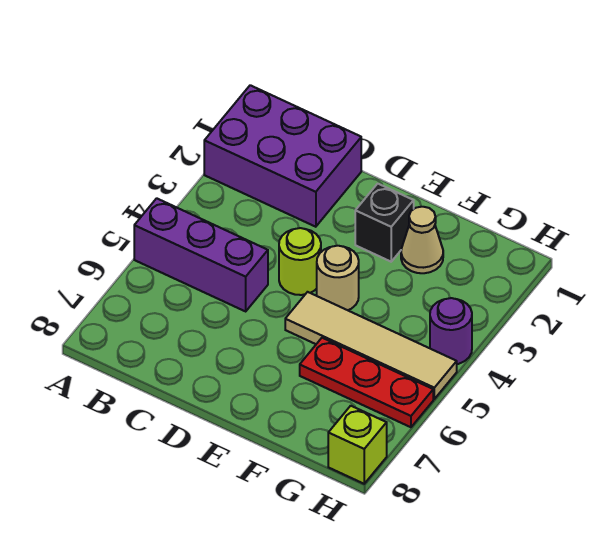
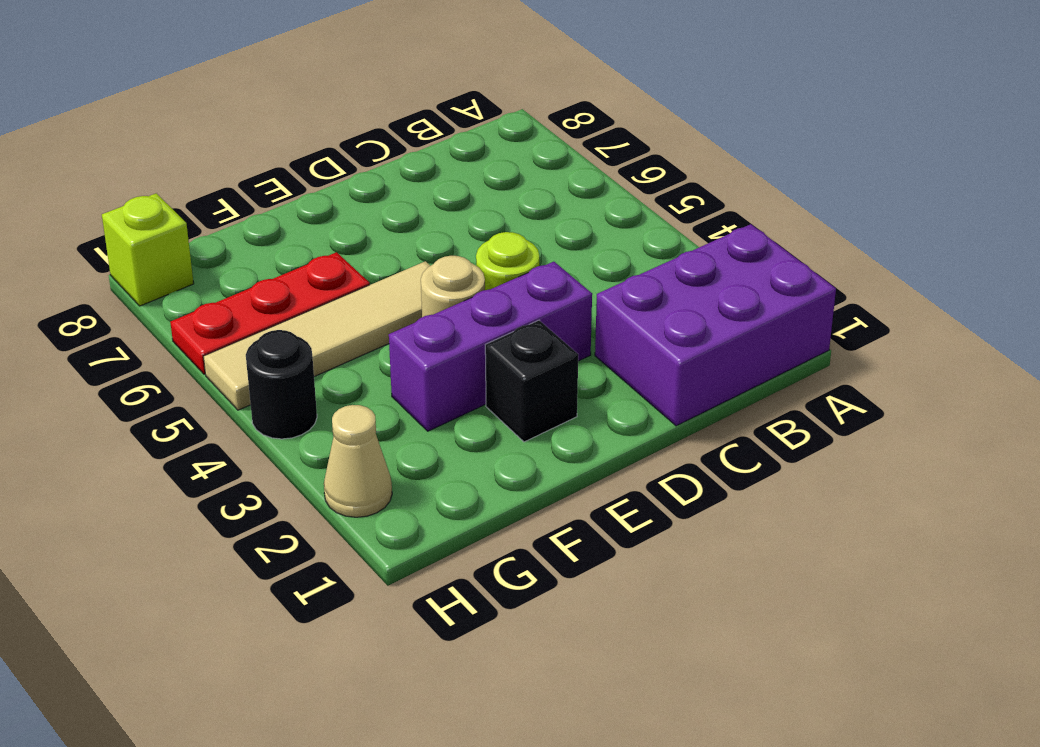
purple 1x3 brick [134,198,268,311] -> purple 1x3 brick moved to [389,262,592,431]
tan 1x1 cone [401,207,443,273] -> tan 1x1 cone moved to [324,405,392,517]
purple 1x1 round brick [430,298,472,364] -> black 1x1 round brick [246,330,317,439]

